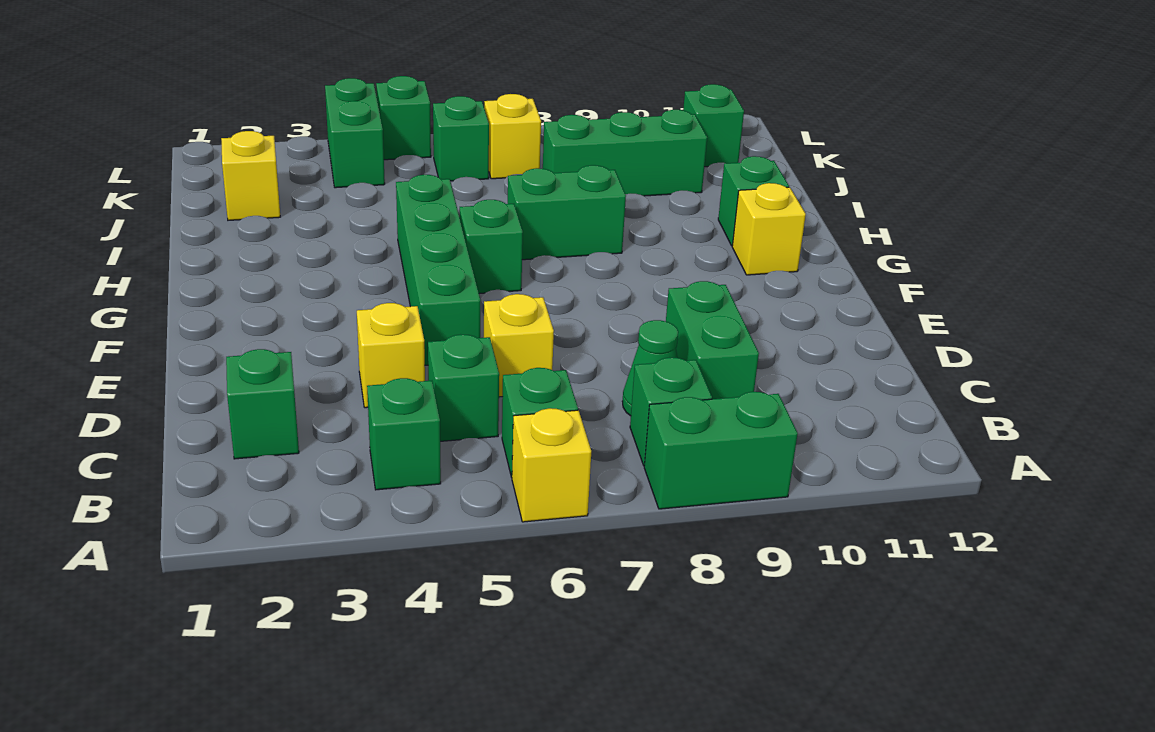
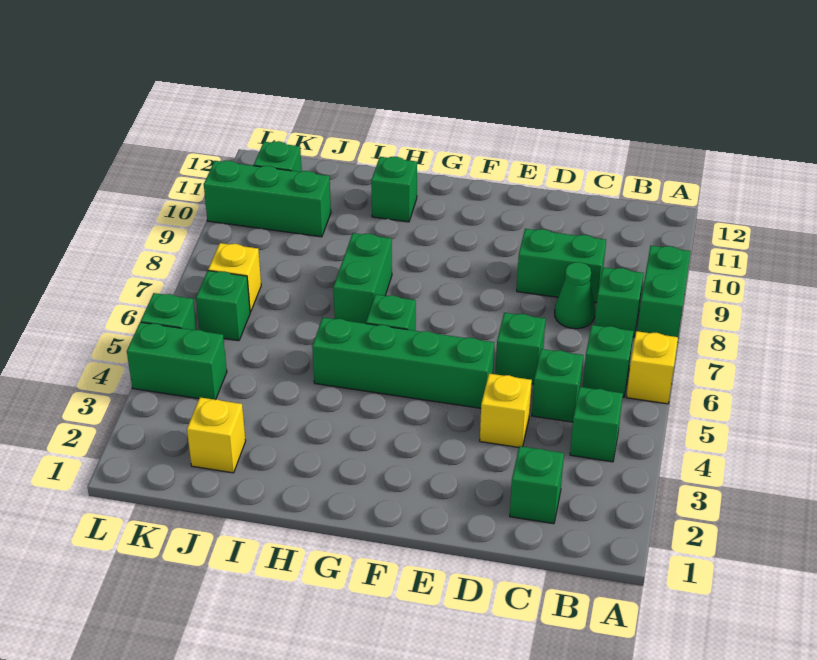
yellow 1x1 brick [484,294,554,397] -> green 1x1 brick [495,313,545,384]
yellow 1x1 brick [732,183,806,275] -> none
green 1x3 brick [543,110,707,196] -> green 1x3 brick turned to [204,161,331,237]

